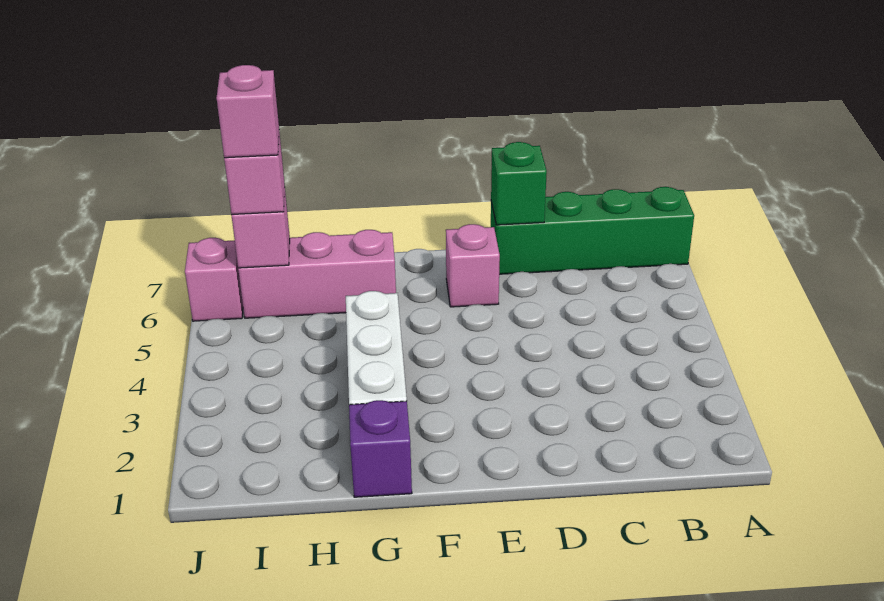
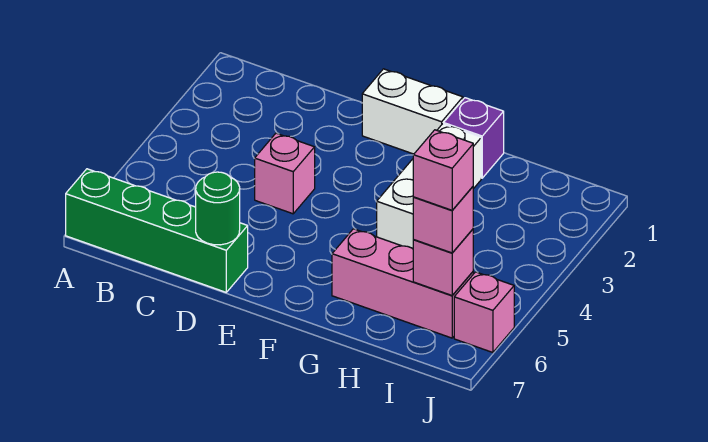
green 1x1 brick [491,142,547,225] -> green 1x1 round brick [196,172,240,245]
none -> white 1x2 brick [362,69,463,154]
pink 1x1 brick [446,224,500,307] -> pink 1x1 brick moved to [255,133,315,214]

